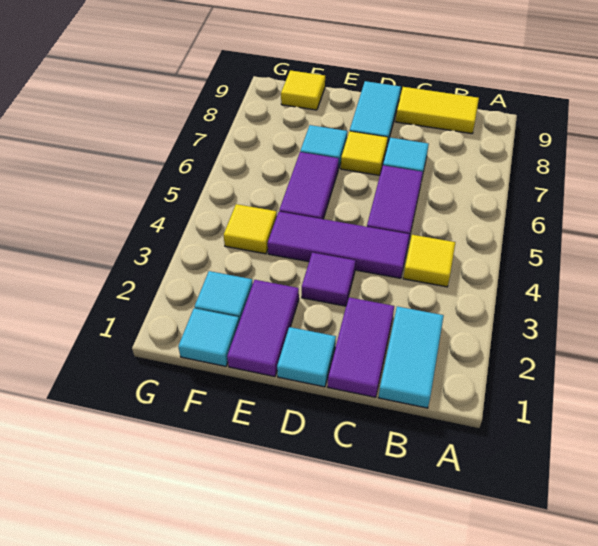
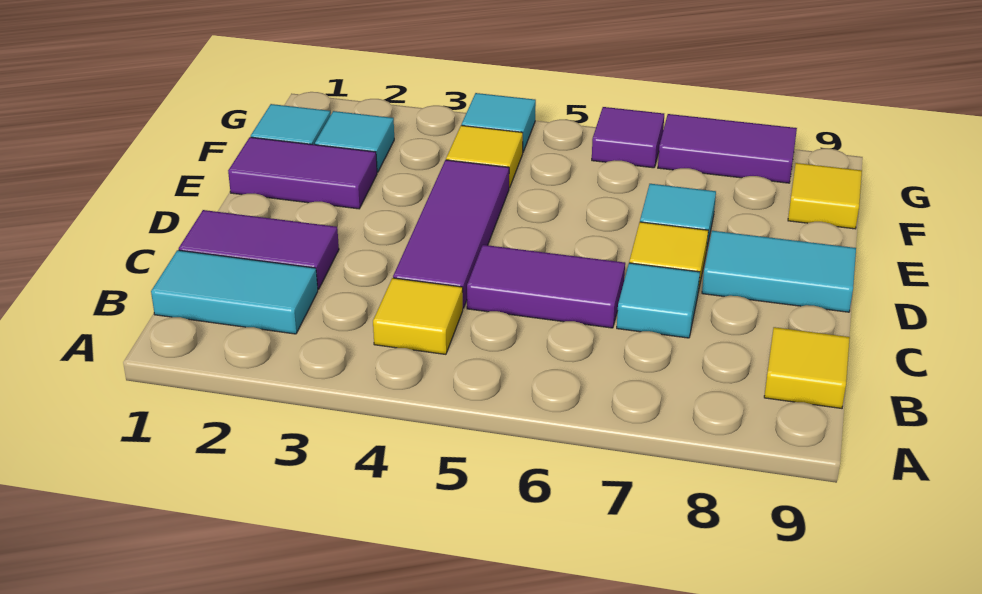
yellow 1x2 tile [396,87,479,134] -> yellow 1x1 tile [764,327,850,408]
cyan 1x1 tile [277,327,336,387] -> cyan 1x1 tile moved to [462,93,536,152]
purple 1x1 tile [302,253,356,306] -> purple 1x1 tile moved to [592,107,664,168]
purple 1x2 tile [279,152,339,219] -> purple 1x2 tile moved to [658,114,797,183]

